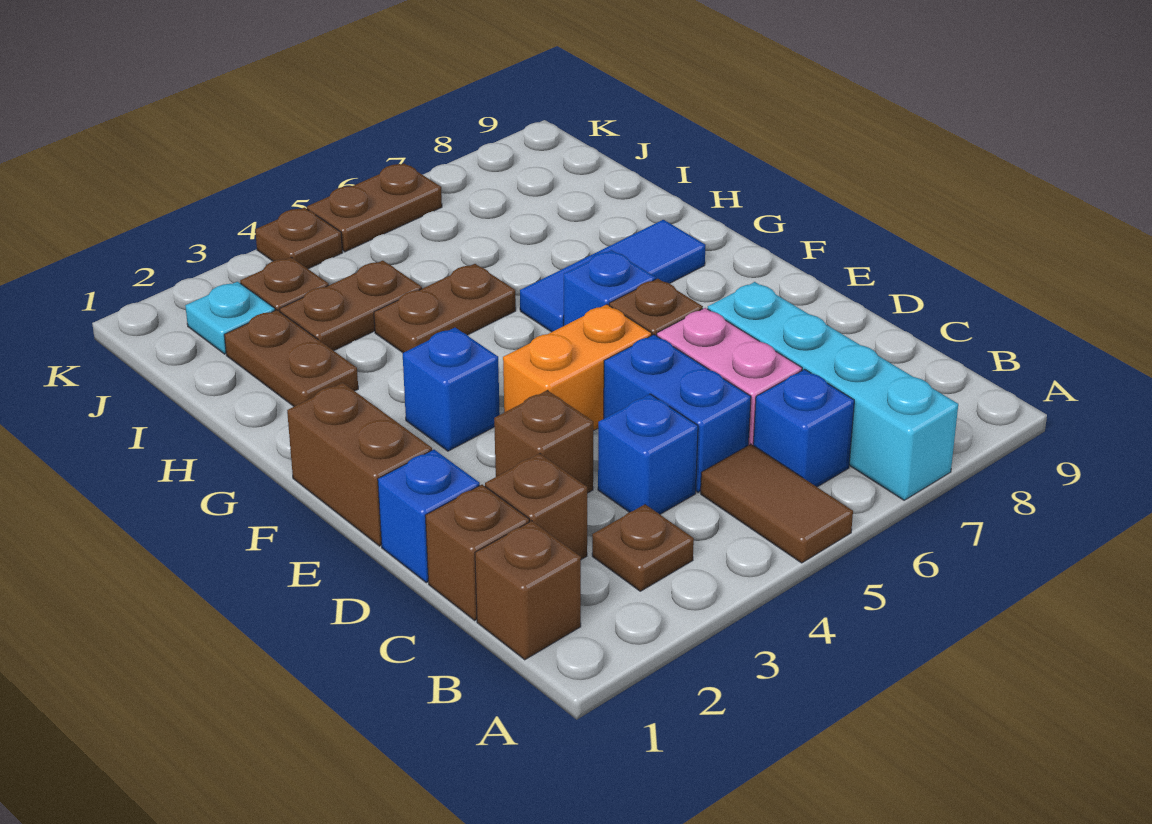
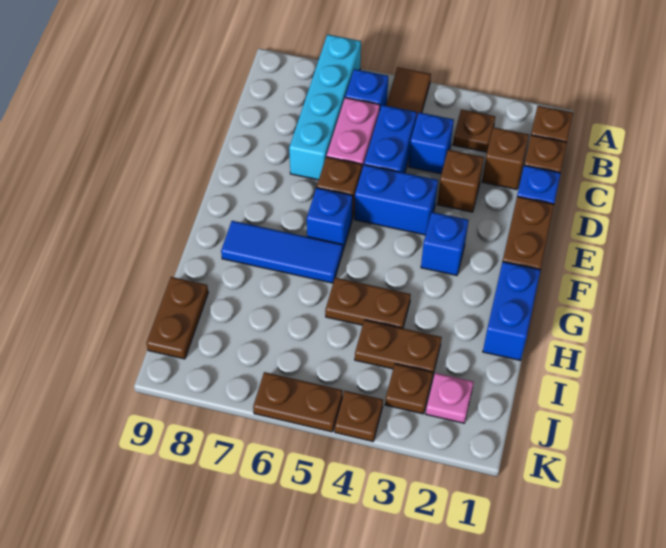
orange 1x2 brick [503,304,652,431] -> blue 1x2 brick [354,165,438,235]
none -> blue 1x2 brick [483,262,541,360]
brown 1x2 plate [224,310,358,406] -> brown 1x2 plate moved to [147,277,208,359]
cyan 1x1 plate [185,282,275,354] -> pink 1x1 plate [426,373,474,423]

